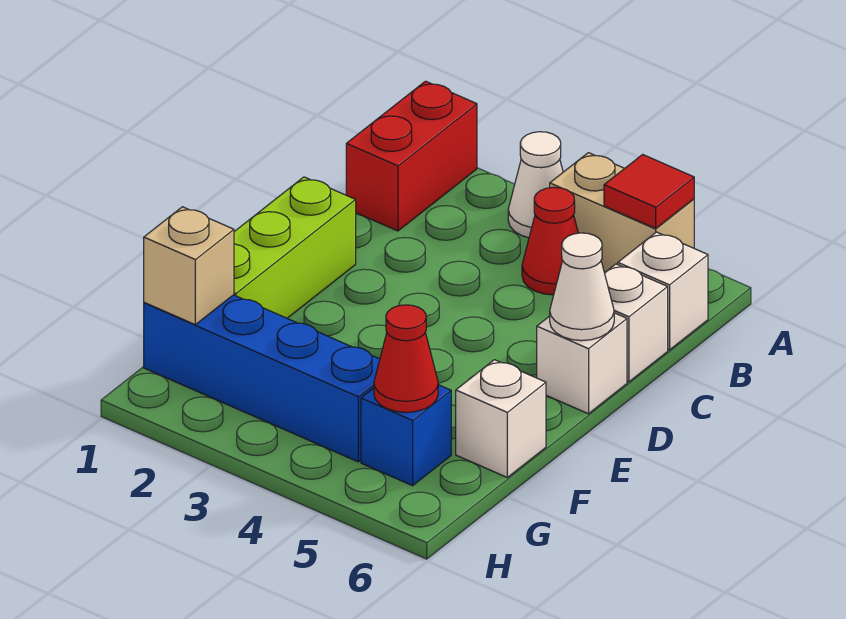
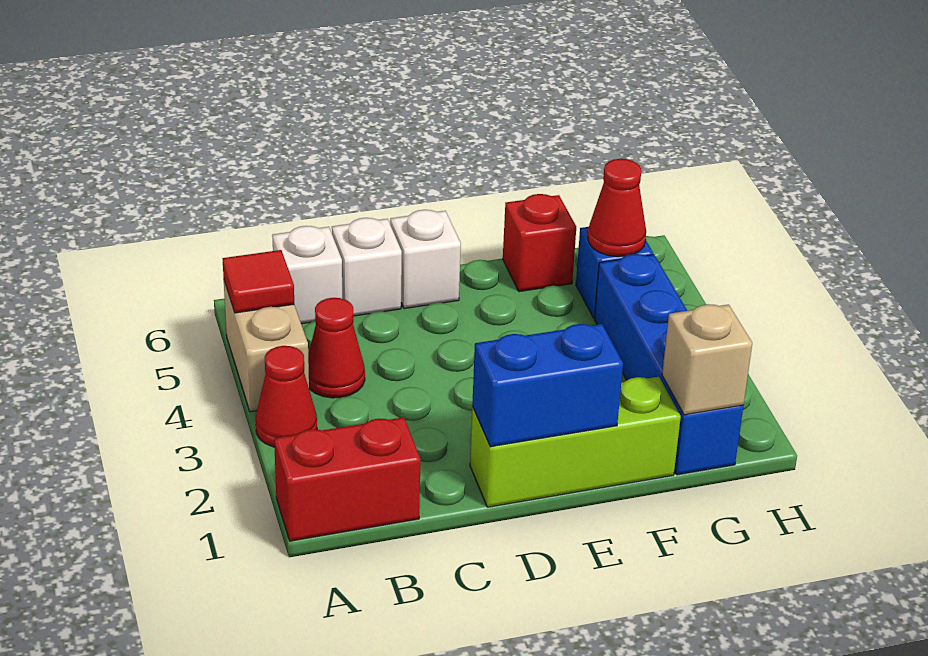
white 1x1 cone [508,132,563,238] -> red 1x1 cone [256,346,317,447]
none -> blue 1x2 brick [472,324,623,447]
white 1x1 cone [550,233,614,341] -> none
white 1x1 brick [456,360,546,477] -> red 1x1 brick [503,194,576,292]

